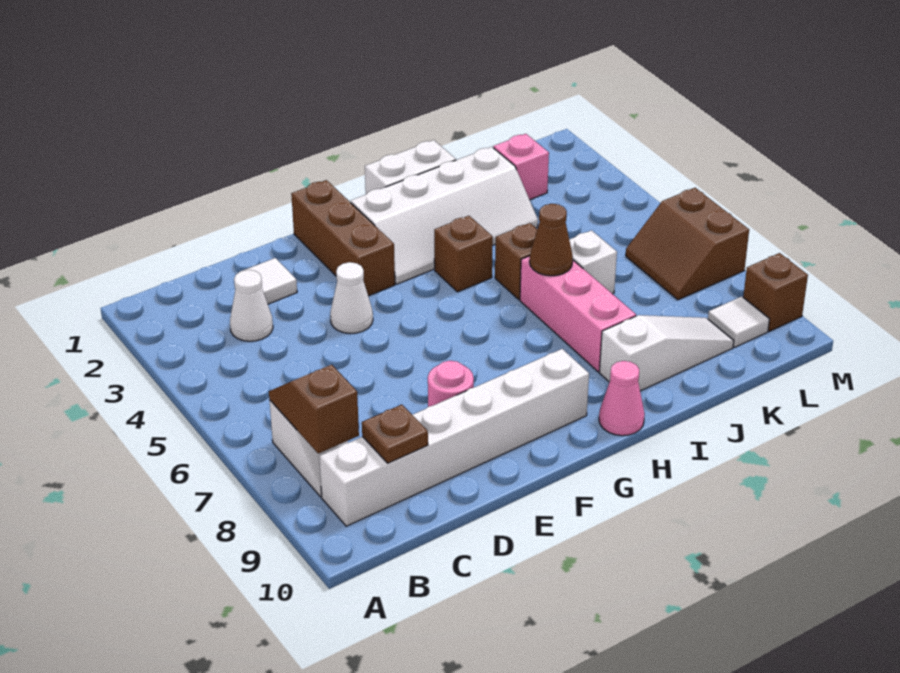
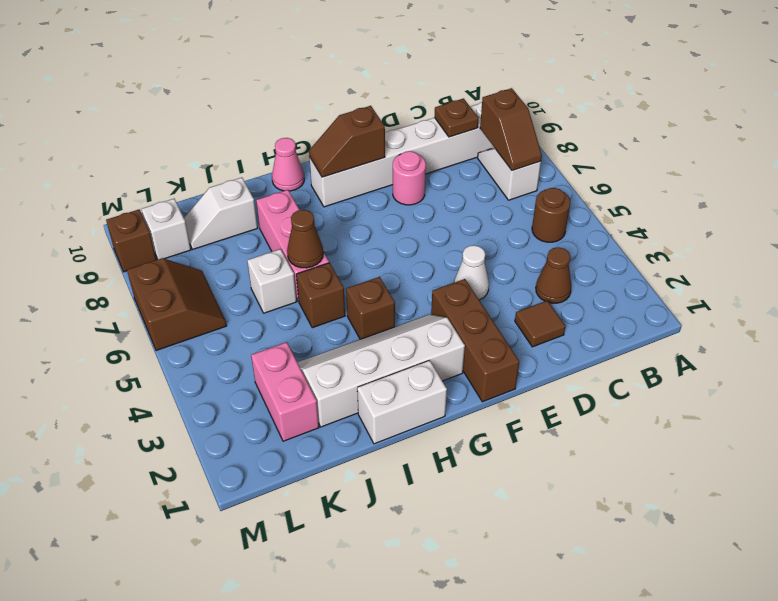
none -> brown 1x1 round brick [532,188,570,242]
white 1x1 cone [230,270,273,341] -> brown 1x1 cone [536,247,571,303]
white 1x1 tile [243,258,297,304] -> brown 1x1 tile [515,301,565,347]
none -> brown 1x2 slope [309,106,385,177]
white 1x3 slope [599,315,734,391] -> white 1x2 slope [184,178,258,249]
pink 1x1 brick [493,134,549,200] -> pink 1x2 brick [251,342,319,441]
white 1x1 tile [708,296,769,347] -> white 1x1 brick [141,199,191,259]

